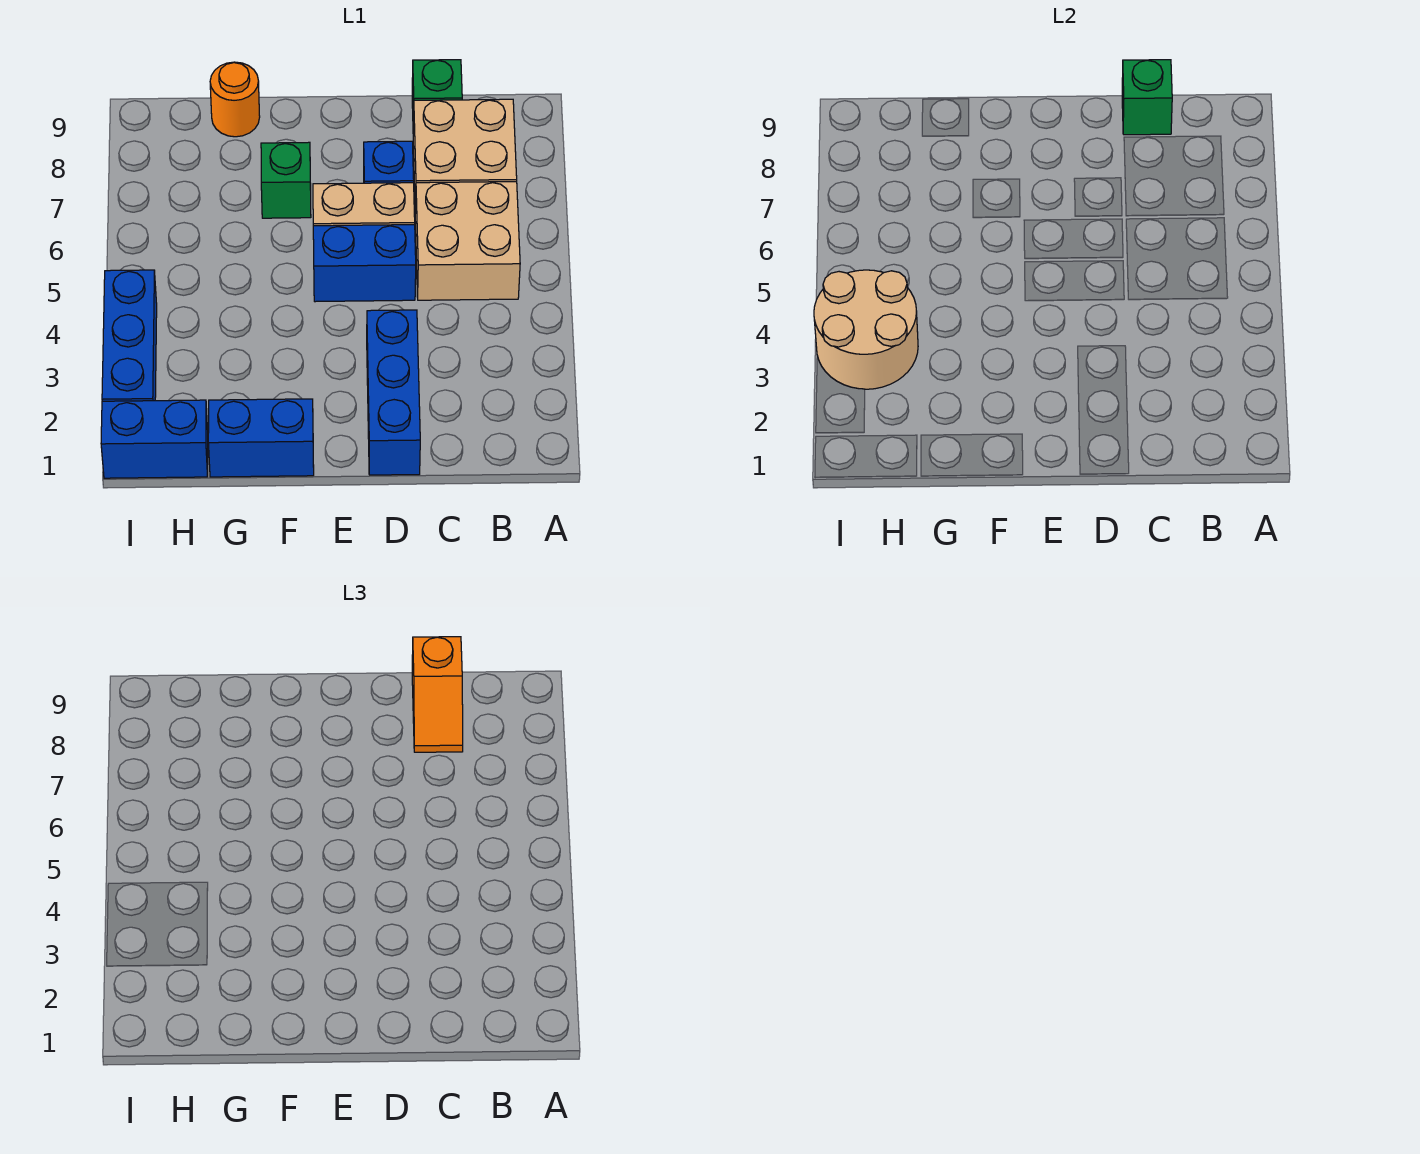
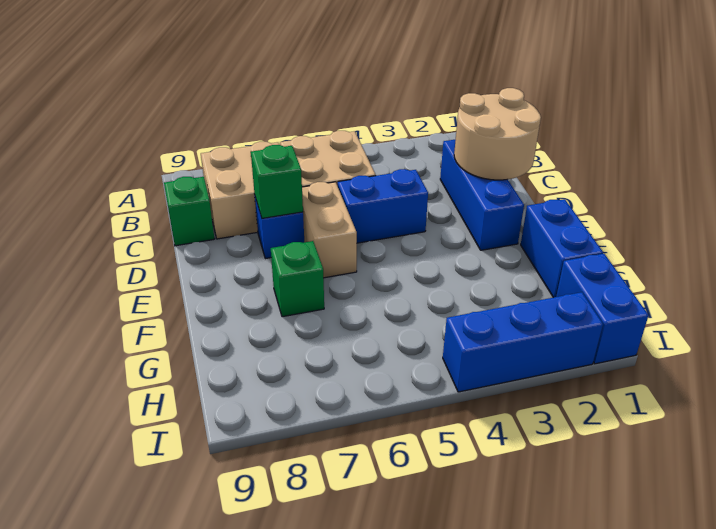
orange 1x2 slope [412,637,463,752] -> none
green 1x1 brick [1122,60,1172,135] -> green 1x1 brick moved to [251,145,303,218]
blue 1x3 brick [367,310,420,475] -> blue 1x3 brick turned to [440,139,524,250]
blue 1x2 brick [313,225,416,302] -> blue 1x2 brick turned to [338,169,428,243]
orange 1x1 round brick [210,62,260,137] -> none
tan 2x2 round brick [814,270,918,389] -> tan 2x2 round brick moved to [454,88,541,180]

